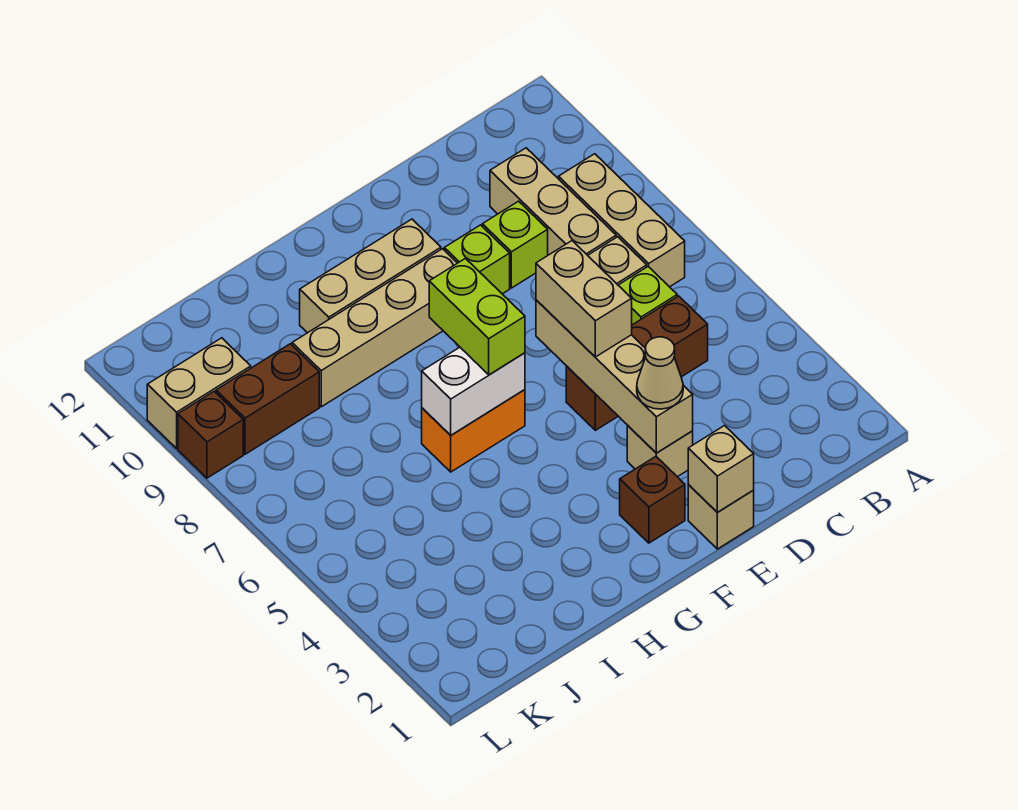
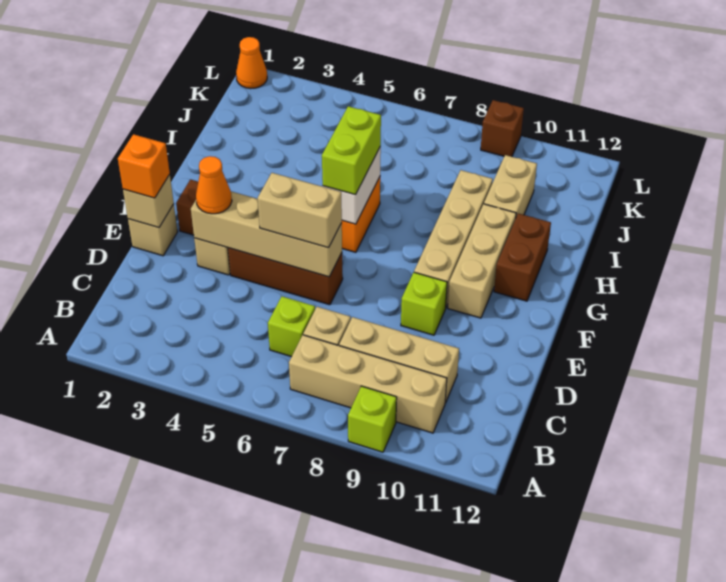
tan 1x3 brick [559,154,685,287] -> tan 1x4 brick [289,335,447,433]
brown 1x3 brick [566,296,708,430] -> brown 1x3 brick turned to [228,248,343,305]
lime 1x1 brick [482,201,548,288] -> lime 1x1 brick moved to [348,386,397,452]
none -> orange 1x1 brick [118,134,170,198]
tan 1x1 cone [637,337,683,409] -> orange 1x1 cone [196,156,232,214]
lime 1x2 brick [429,259,525,375] -> lime 1x2 brick turned to [322,106,381,195]
brown 1x2 brick [216,344,319,454] -> brown 1x2 brick moved to [494,213,551,301]
tan 1x2 brick [147,338,251,448] -> tan 1x2 brick moved to [484,155,537,216]
none -> orange 1x1 cone [236,37,267,89]

